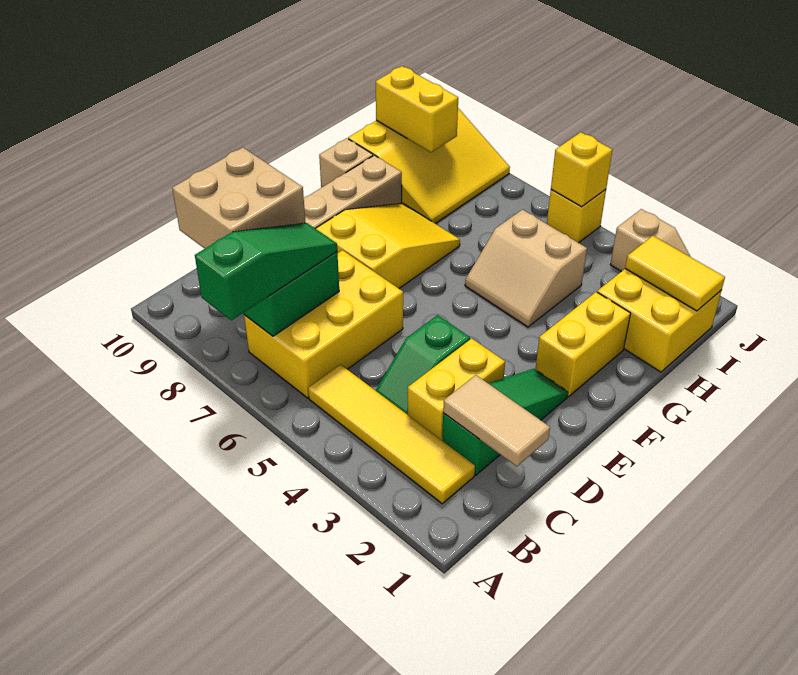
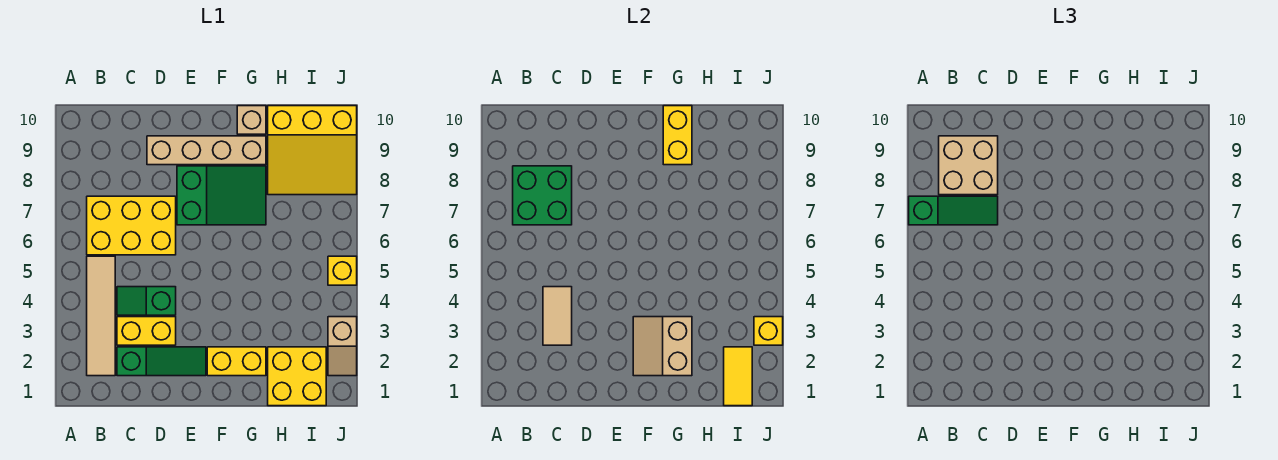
yellow 1x4 tile [308,365,475,504] -> tan 1x4 tile [87,256,115,376]
tan 1x2 tile [443,375,550,467] -> tan 1x2 tile moved to [543,287,572,345]
yellow 2x3 slope [315,203,460,288] -> green 2x3 slope [177,166,266,225]
tan 2x2 slope [465,210,587,327] -> tan 2x2 slope moved to [633,317,692,376]
yellow 1x2 brick [376,66,458,153] -> yellow 1x2 brick moved to [663,106,692,165]
yellow 1x1 brick [551,132,612,207] -> yellow 1x1 brick moved to [754,317,783,345]

